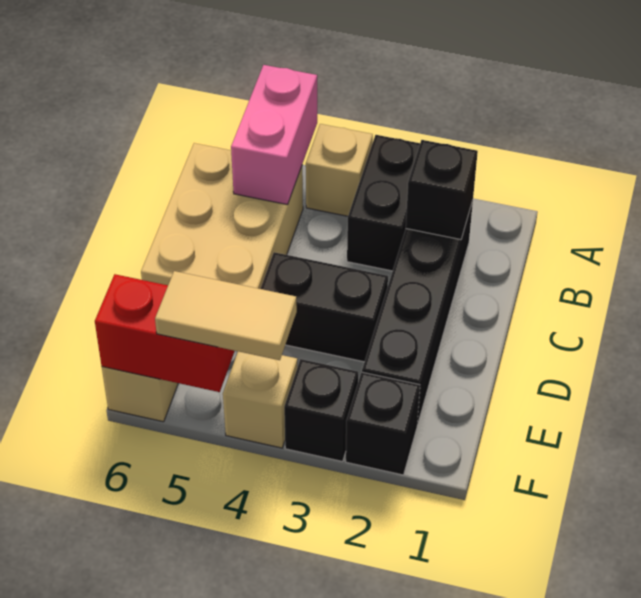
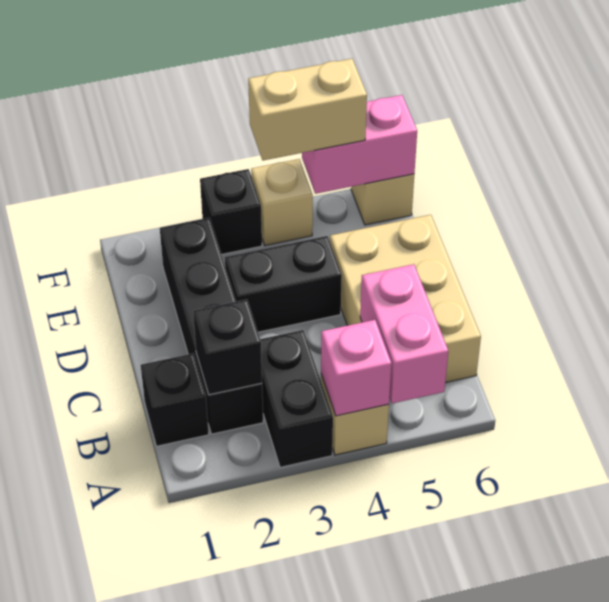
none -> pink 1x1 brick [321,320,391,416]
black 1x1 brick [346,372,420,475] -> black 1x1 brick moved to [141,354,209,446]
tan 1x2 tile [155,271,297,360] -> tan 1x2 brick [248,59,367,160]
red 1x2 brick [95,274,235,392] -> pink 1x2 brick [302,95,417,194]

